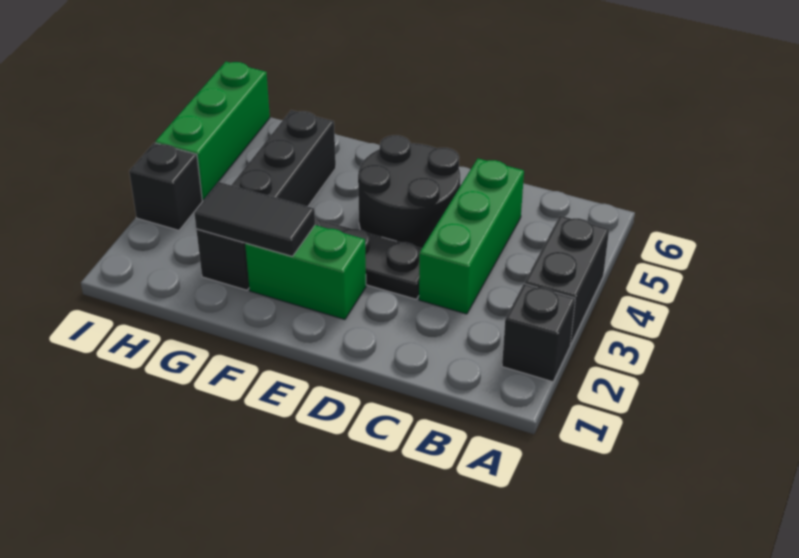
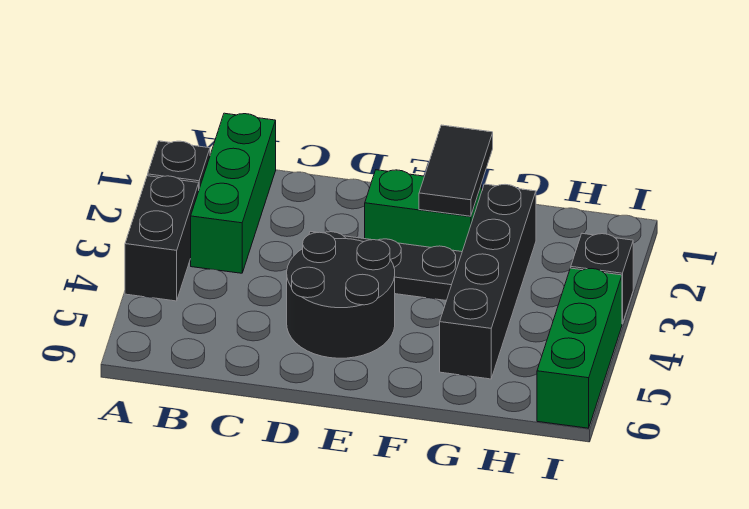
green 1x3 brick [419,159,524,314] -> green 1x3 brick moved to [191,113,276,273]
black 1x2 tile [194,182,315,256] -> black 1x2 tile turned to [419,125,493,216]

